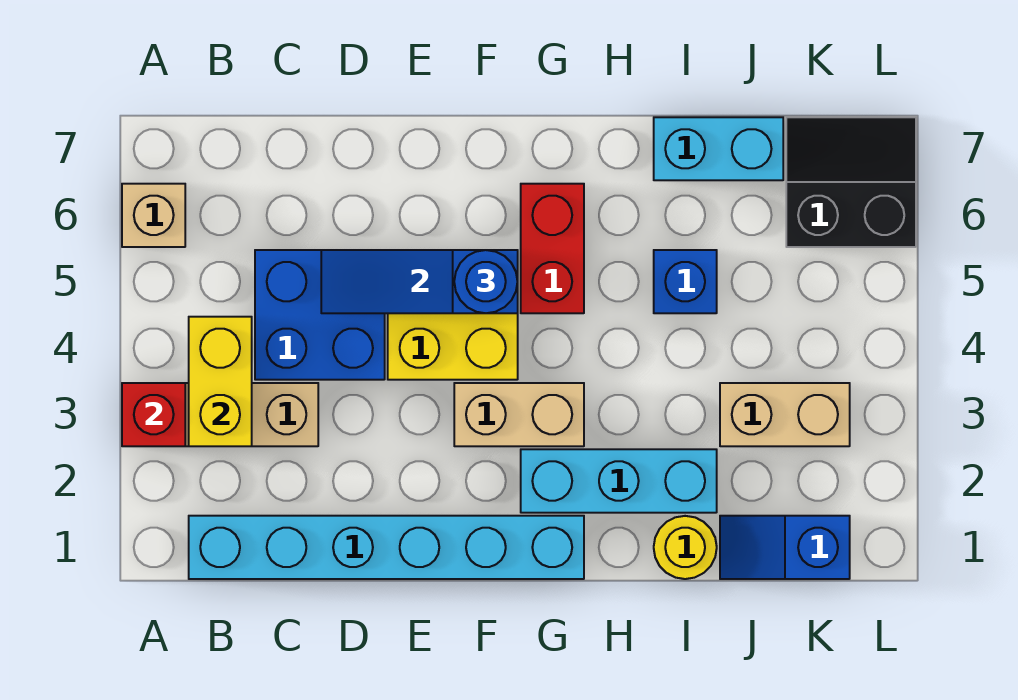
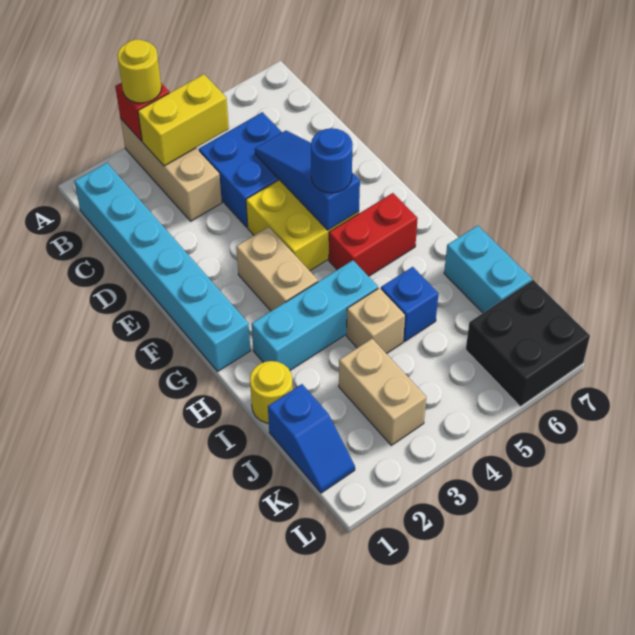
none -> yellow 1x1 round brick [117,39,162,103]
tan 1x1 brick [122,184,185,247] -> tan 1x1 brick moved to [347,288,405,354]
cyan 1x3 brick [521,449,717,513] -> cyan 1x3 brick turned to [252,260,378,370]
blue 1x2 slope [720,516,850,579] -> blue 1x2 slope turned to [268,384,355,493]
black 2x2 slope [786,117,916,247] -> black 2x2 brick [466,280,590,406]

